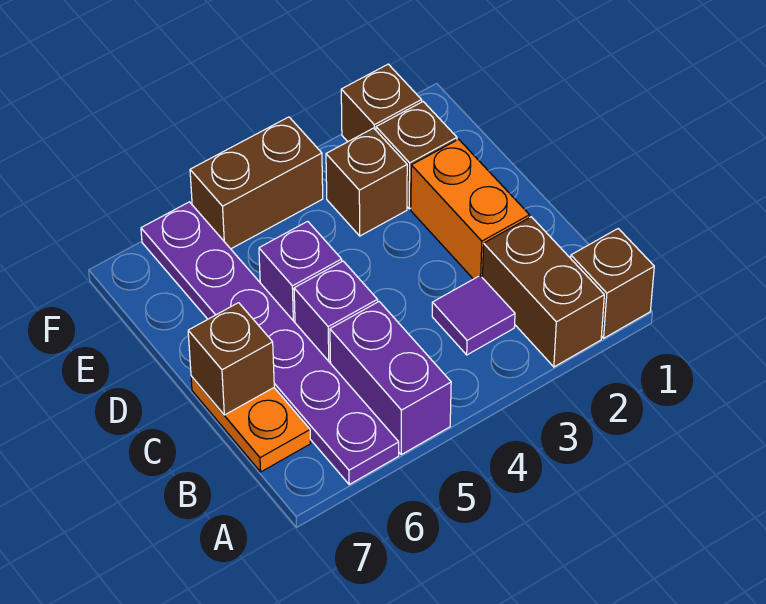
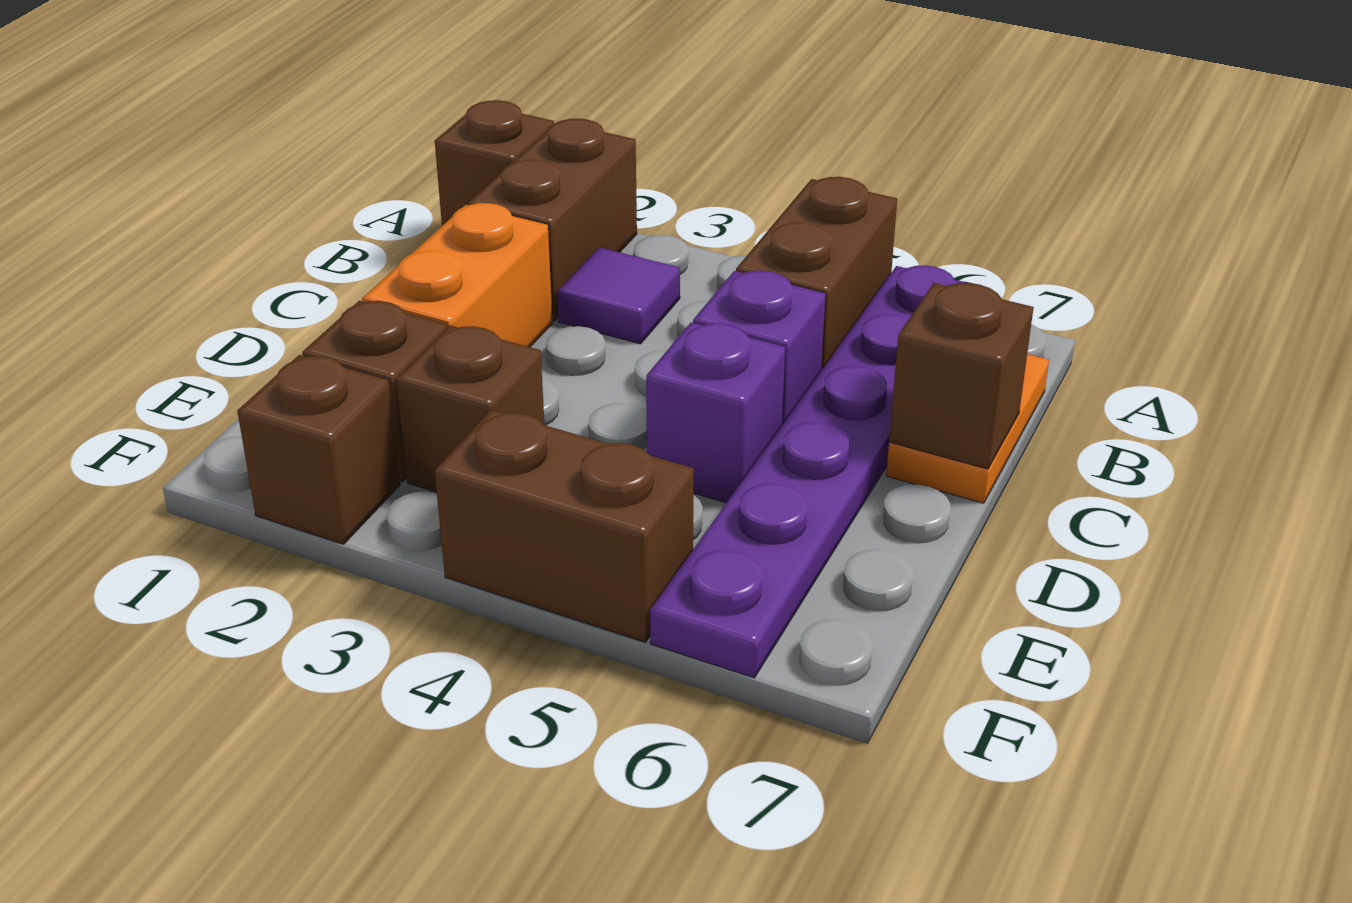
purple 1x2 brick [330,302,451,455] -> brown 1x2 brick [736,177,897,370]

